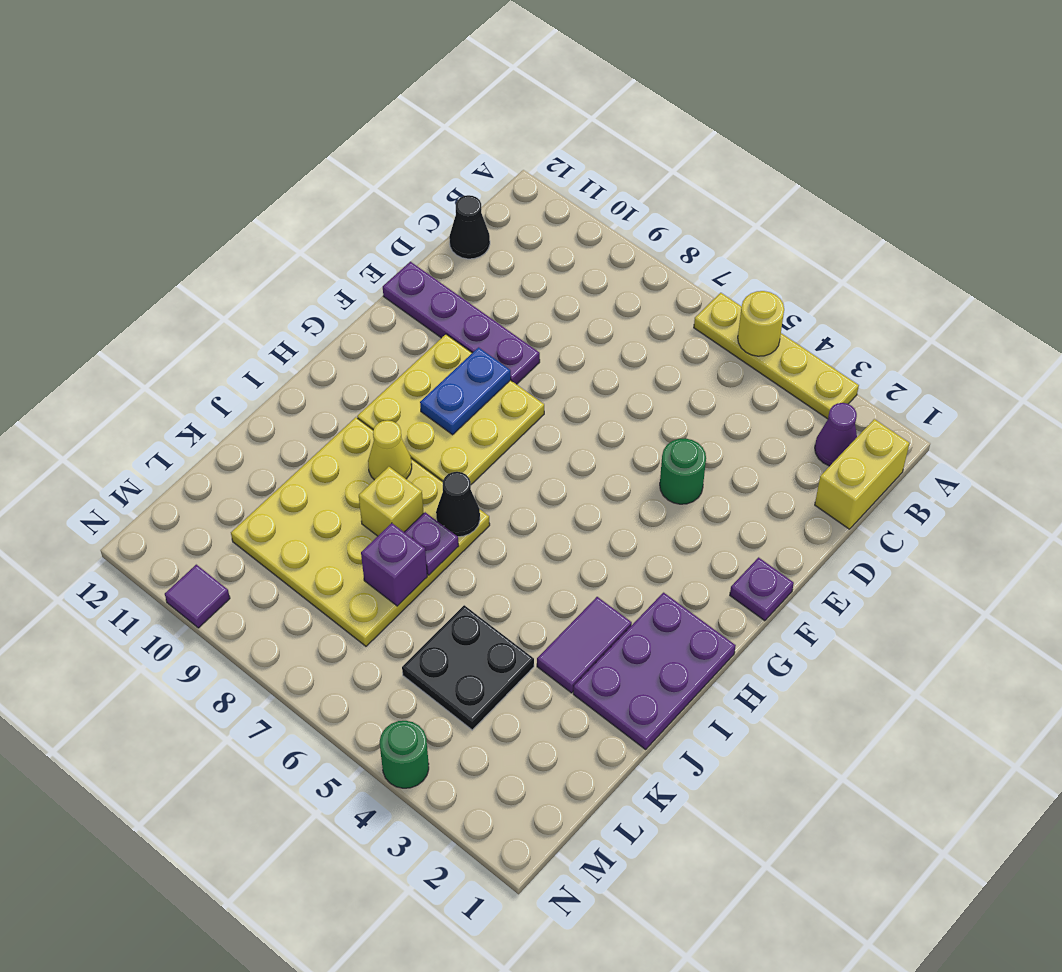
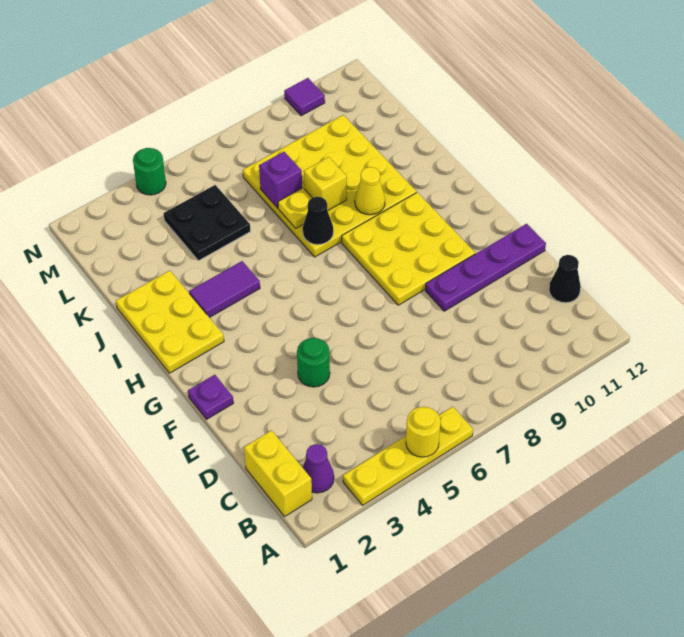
blue 1x2 plate [420,347,511,435] -> none
purple 2x3 plate [573,593,736,749] -> yellow 2x3 plate [116,271,224,373]
purple 1x2 tile [537,597,632,693] -> purple 1x2 tile turned to [189,261,260,318]
purple 1x1 plate [404,512,459,575] -> yellow 1x1 plate [278,188,312,228]

